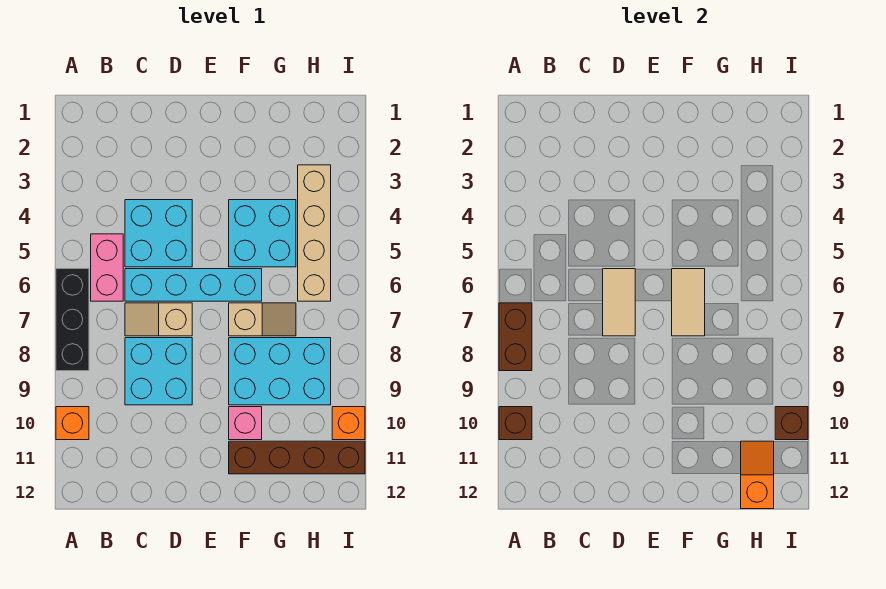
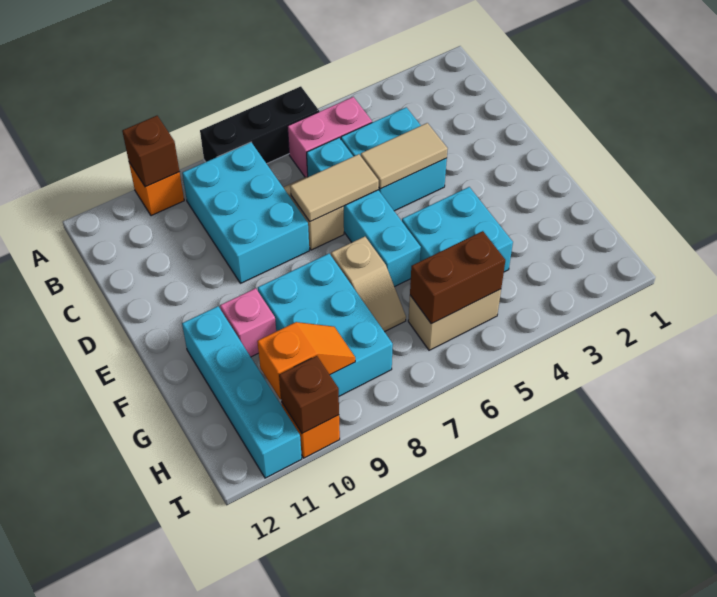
brown 1x2 brick [499,303,532,371] -> brown 1x2 brick moved to [410,231,505,324]
cyan 2x2 brick [125,338,192,405] -> cyan 2x3 brick [182,142,309,283]
tan 1x2 tile [672,269,705,336] -> tan 1x2 tile moved to [361,123,448,189]
brown 1x4 brick [229,441,365,474] -> cyan 1x4 brick [182,306,302,478]
tan 1x4 brick [298,165,331,301] -> tan 1x2 brick [408,289,501,350]
orange 1x2 slope [741,441,774,509] -> orange 1x2 slope moved to [257,322,355,399]

